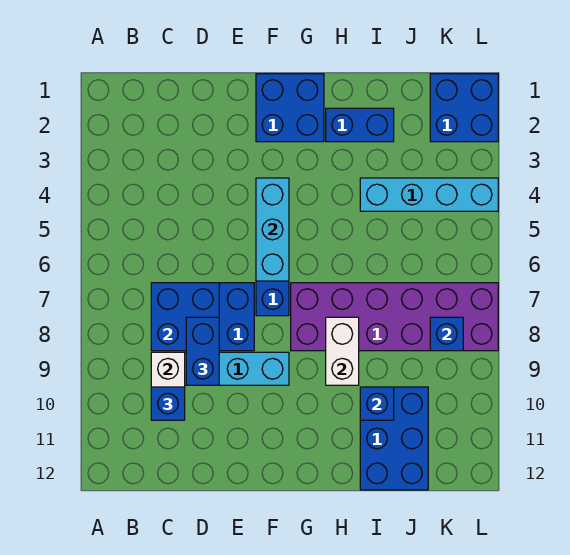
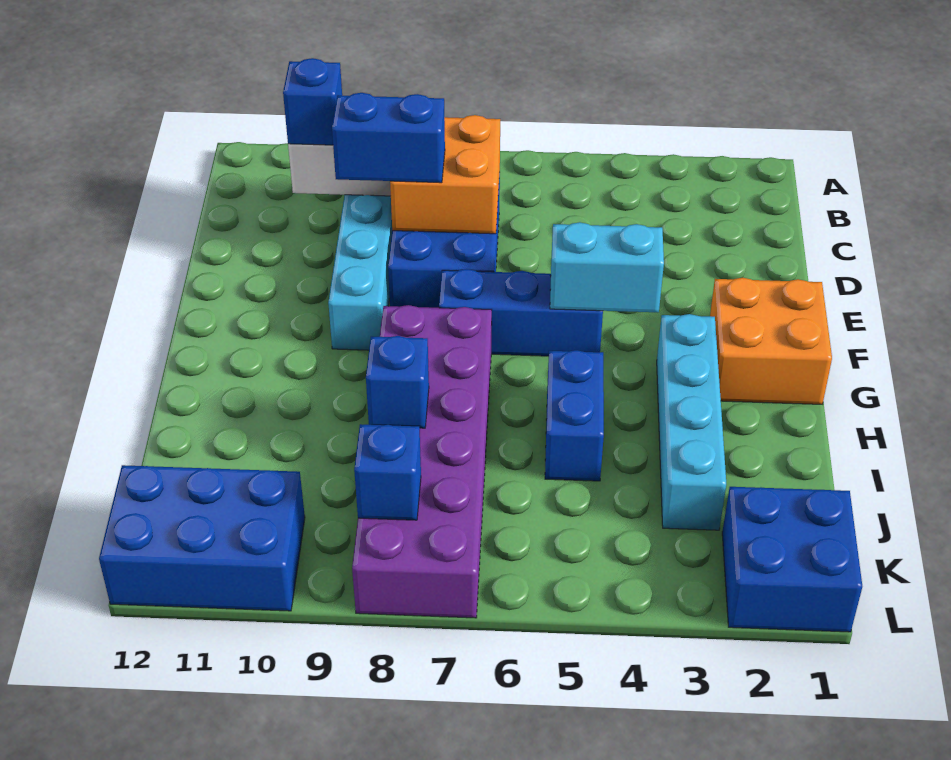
blue 2x2 brick [151,283,219,351] -> orange 2x2 brick [390,115,500,234]
blue 2x2 brick [256,74,324,142] -> orange 2x2 brick [710,278,832,404]
cyan 1x3 brick [256,178,289,281] -> cyan 1x2 brick [550,222,664,312]
blue 1x2 brick [326,108,394,142] -> blue 1x2 brick moved to [545,350,604,481]
white 1x2 brick [326,317,359,385] -> none
cyan 1x4 brick [360,178,498,211] -> cyan 1x4 brick moved to [657,314,726,530]
blue 2x3 brick [360,387,428,490] -> blue 2x3 brick moved to [99,465,305,611]
blue 1x1 brick [360,387,394,420] -> blue 1x1 brick moved to [366,336,429,428]

